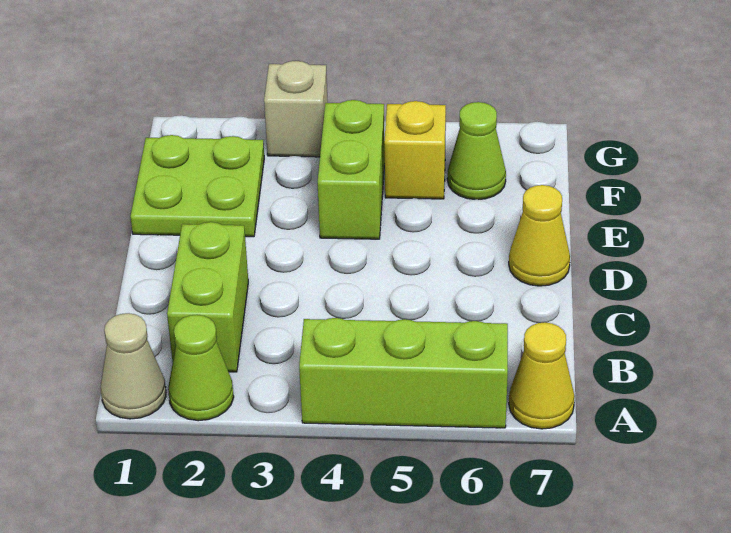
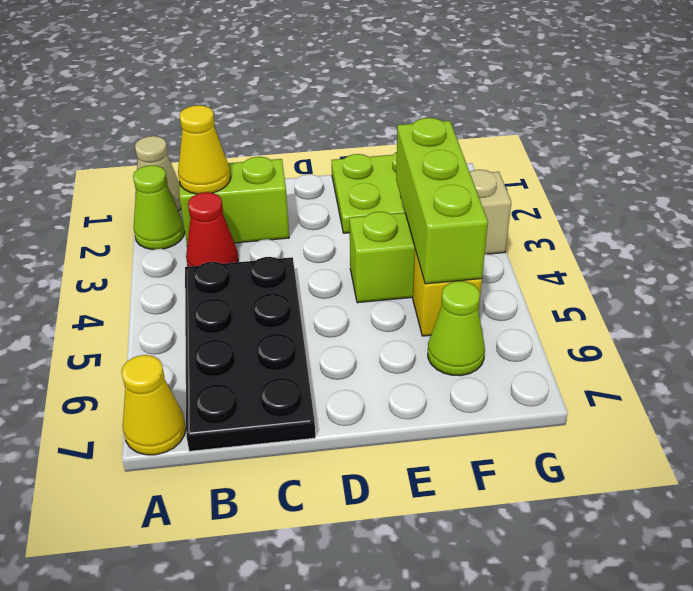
lime 1x3 brick [299,318,508,428] -> lime 1x3 brick moved to [396,118,488,284]
none -> red 1x1 cone [186,192,238,267]
none -> black 2x4 plate [185,257,315,451]
yellow 1x1 cone [509,185,570,286] -> yellow 1x1 cone moved to [178,105,231,194]

